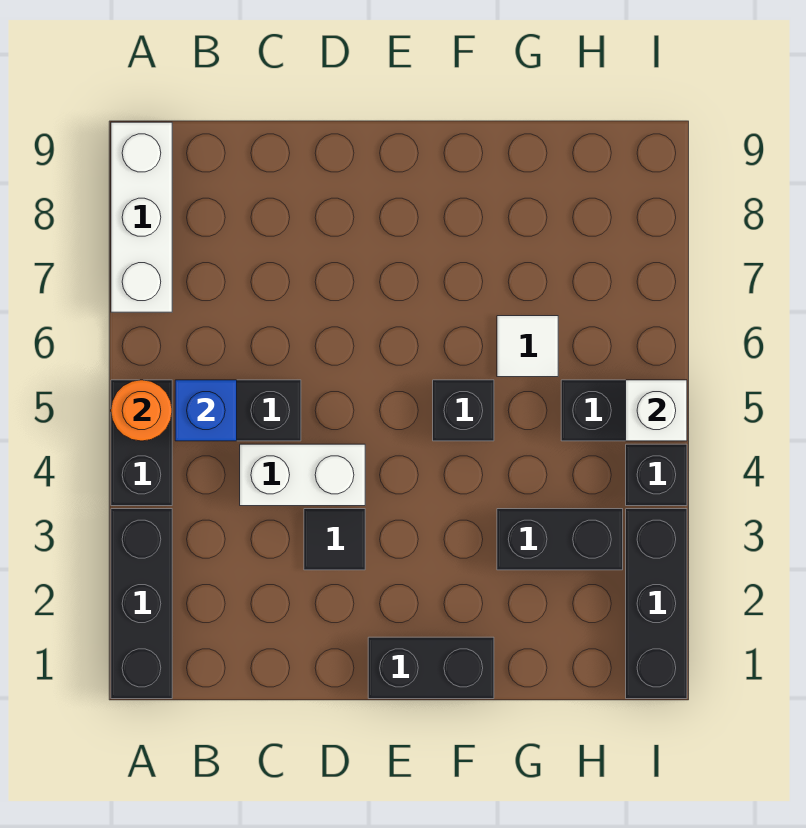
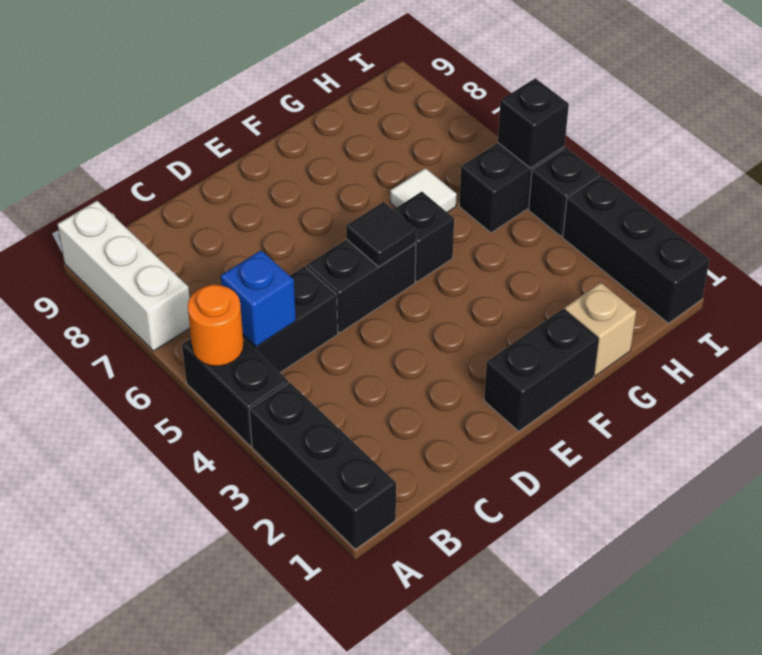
white 1x2 brick [240,444,365,506] -> none
black 1x1 tile [304,509,365,570] -> black 1x1 tile moved to [346,202,416,267]
none -> tan 1x1 brick [565,282,636,376]
black 1x2 brick [497,509,623,570] -> black 1x2 brick moved to [307,239,416,333]
white 1x1 brick [626,380,687,441] -> black 1x1 brick [498,78,569,168]

